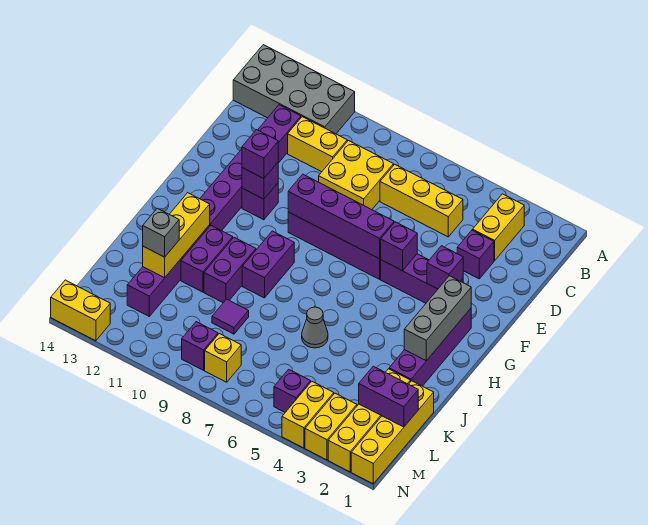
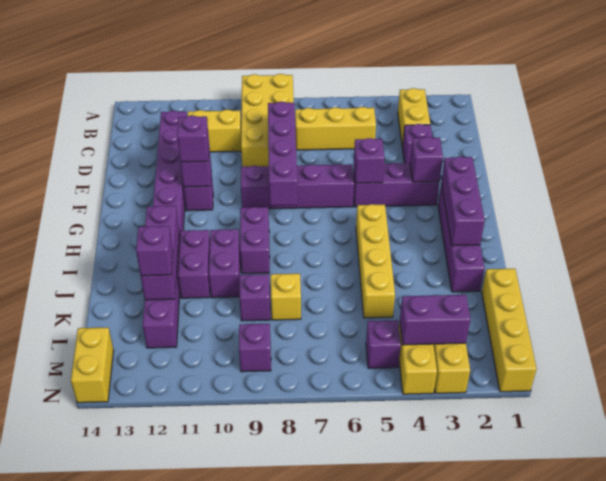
grey 2x4 brick [233,45,355,134] -> none
yellow 2x2 brick [319,141,393,210] -> yellow 2x4 brick [241,74,294,167]
purple 1x4 brick [288,174,394,259] -> purple 1x4 brick turned to [268,102,298,206]
grey 1x3 brick [404,276,471,361] -> purple 1x3 brick [441,157,485,246]
yellow 1x3 brick [143,193,210,278] -> purple 1x3 brick [141,206,179,300]
grey 1x1 cone [302,307,328,348] -> none
yellow 1x4 brick [328,369,410,472] -> yellow 1x4 brick moved to [356,204,395,318]
purple 1x1 tile [212,299,249,334] -> purple 1x1 brick [240,274,270,321]
grey 1x1 brick [143,208,179,257] -> purple 1x1 brick [136,226,173,276]
purple 1x2 brick [359,366,418,427] -> purple 1x2 brick moved to [400,295,470,345]
yellow 1x1 brick [205,334,241,382] -> yellow 1x1 brick moved to [271,274,301,320]
yellow 1x2 brick [51,280,110,341] -> yellow 1x2 brick turned to [71,328,114,403]

